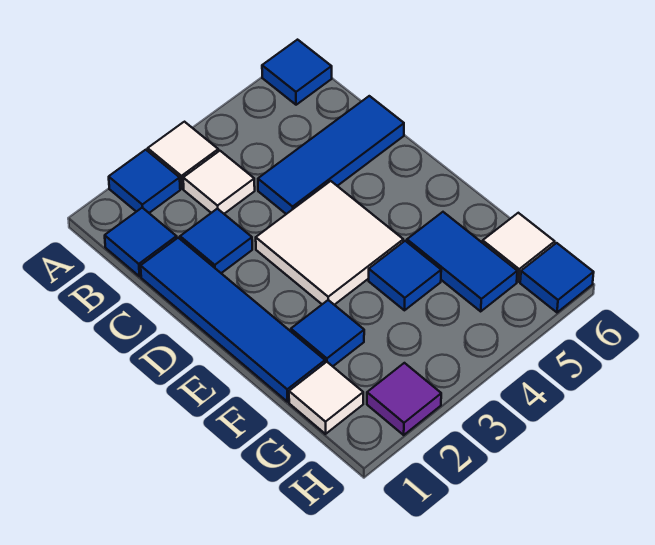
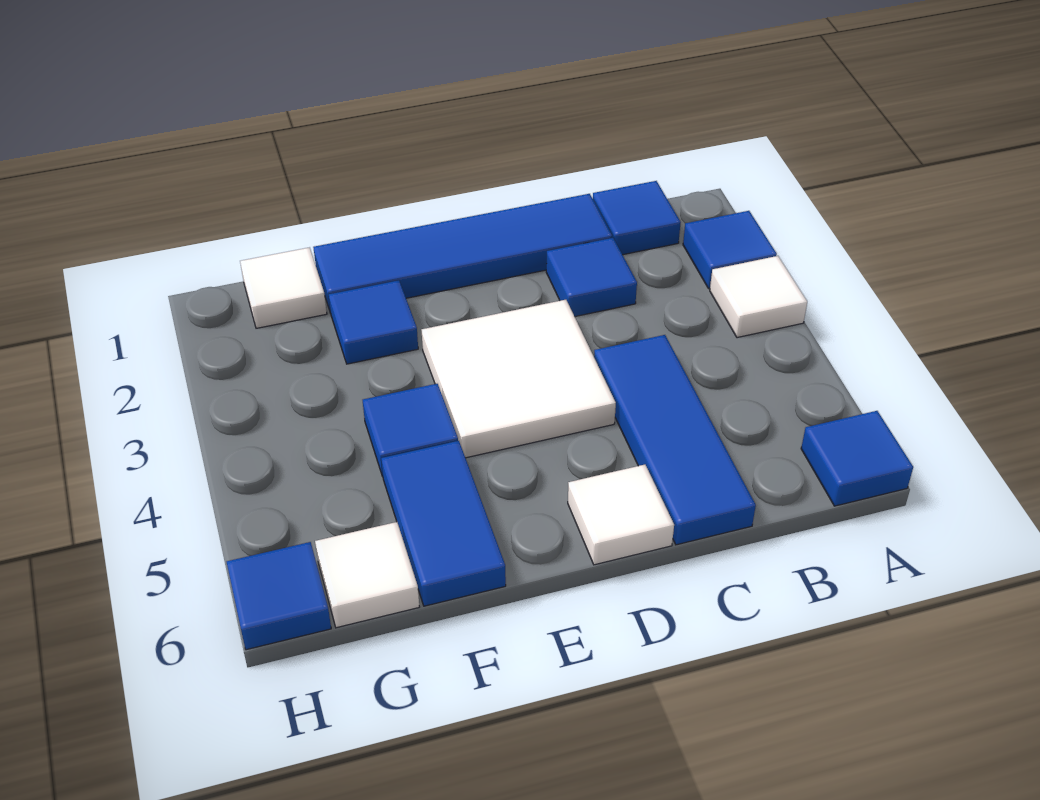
white 1x1 tile [183,151,255,214] -> white 1x1 tile moved to [568,465,674,565]
blue 1x2 tile [407,212,517,311] -> blue 1x2 tile turned to [381,441,506,606]
purple 1x1 tile [367,363,441,435] -> none

